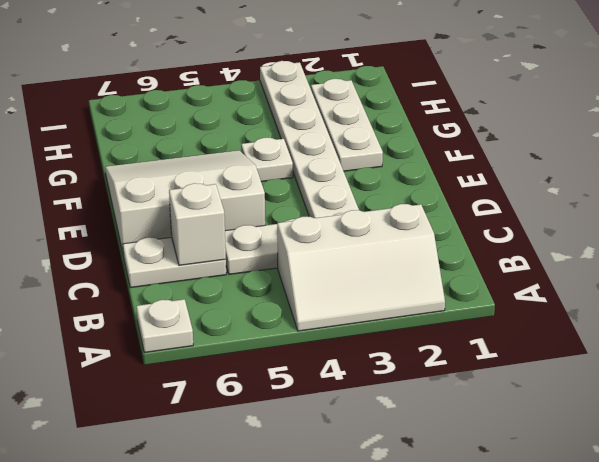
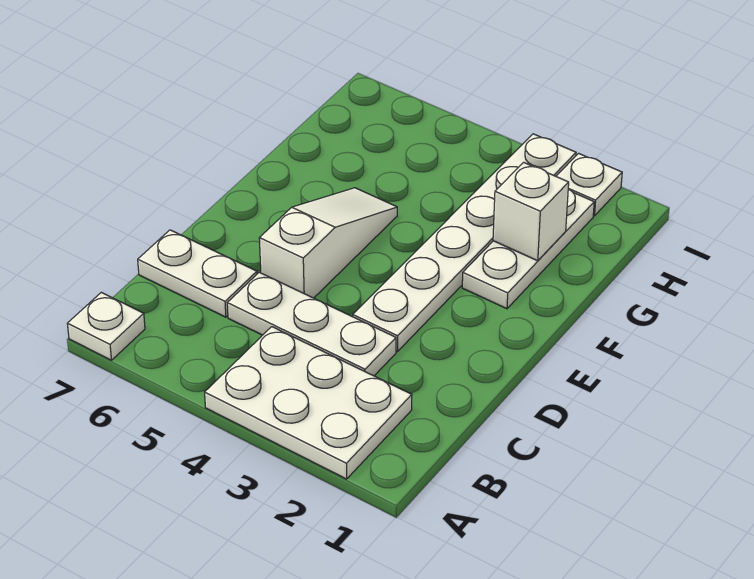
white 2x3 slope [277,204,445,331] -> white 2x3 plate [205,327,412,479]
white 1x1 brick [169,183,226,265] -> white 1x1 brick moved to [493,162,569,261]
white 3x3 slope [105,150,265,255] -> white 1x3 slope [259,188,397,298]
white 1x1 plate [241,138,293,182] -> white 1x1 plate moved to [556,153,622,216]

